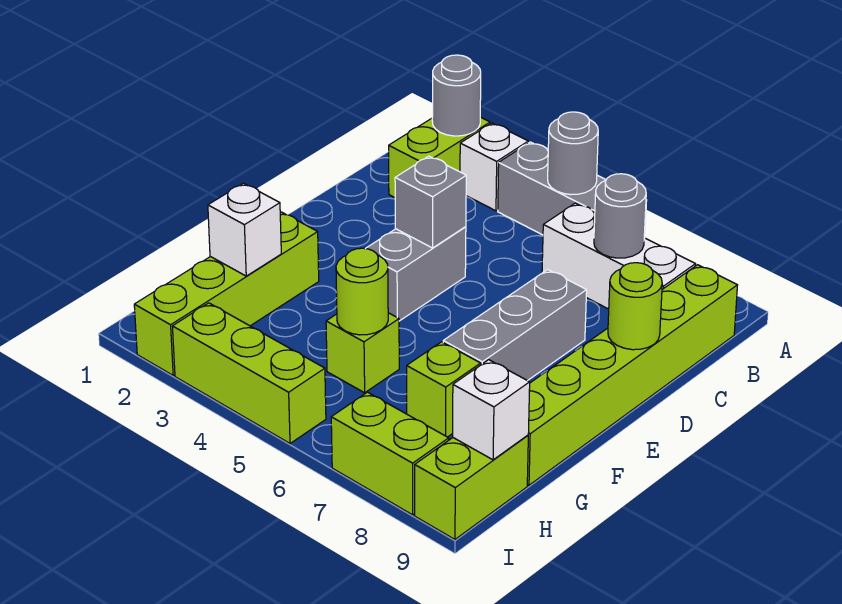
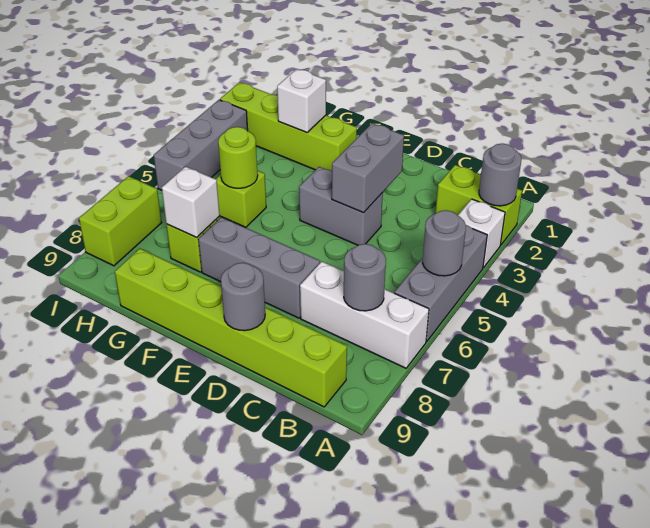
white 1x3 brick [542,203,696,309] -> white 1x3 brick turned to [300,261,429,368]
grey 1x1 brick [395,156,466,248] -> grey 1x2 brick [332,123,404,213]
lime 1x1 round brick [608,263,662,350] -> grey 1x1 round brick [221,263,265,331]
lime 1x2 brick [415,435,528,539] -> none
white 1x1 brick [453,360,530,460] -> white 1x1 brick moved to [162,167,220,237]
lime 1x3 brick [172,303,326,443] -> grey 1x3 brick [154,100,248,190]

